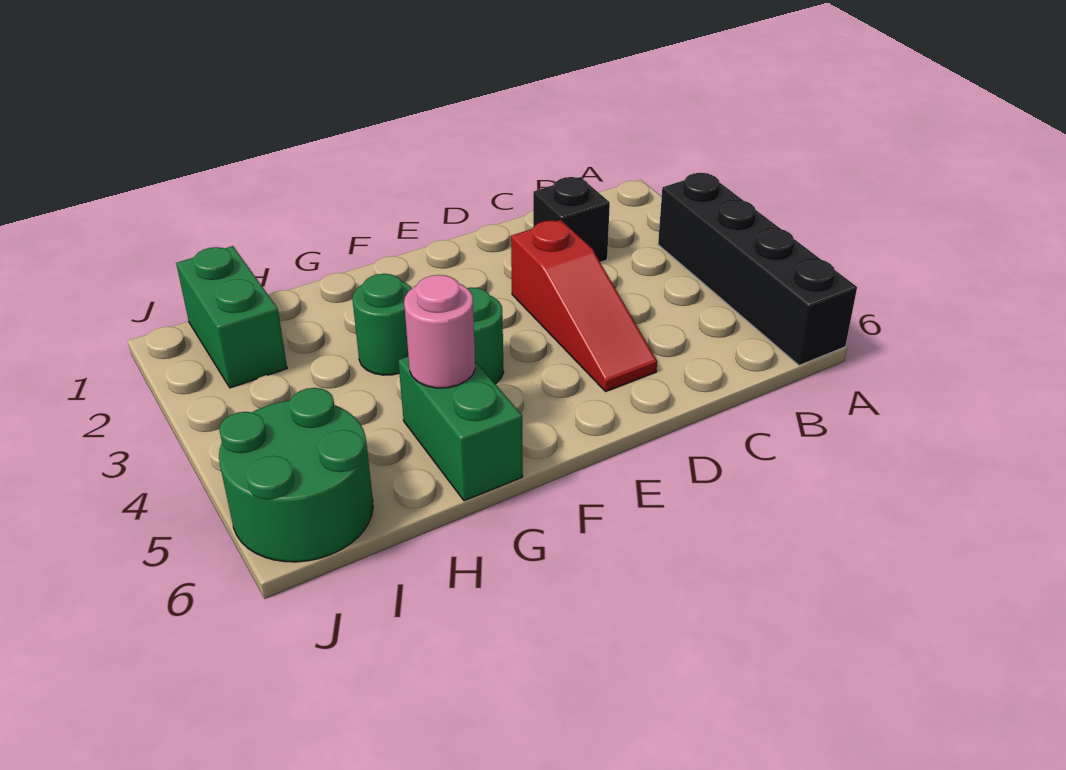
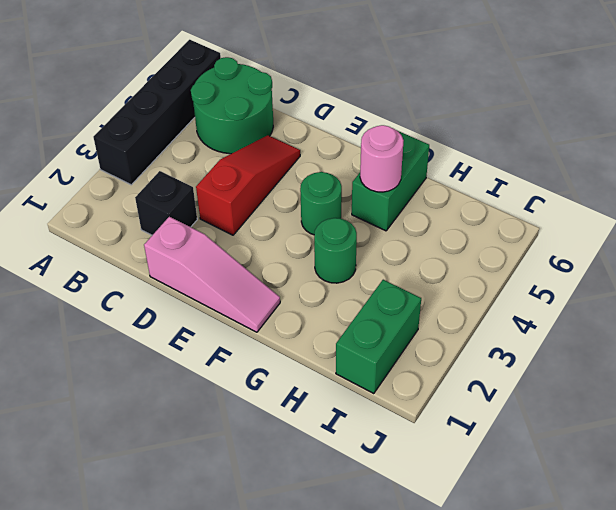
none -> pink 1x3 slope [144,217,280,332]
green 2x2 round brick [219,388,373,562] -> green 2x2 round brick moved to [191,57,273,154]

